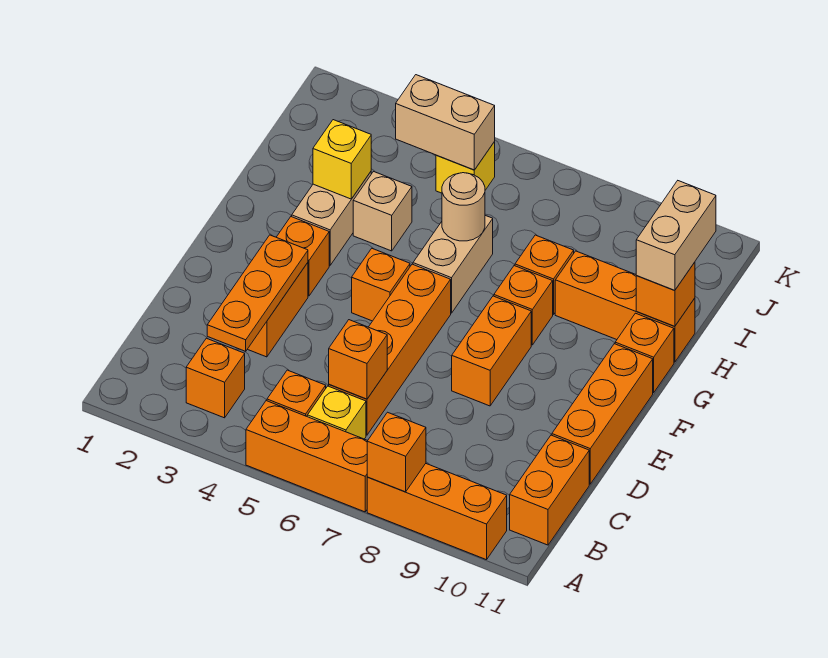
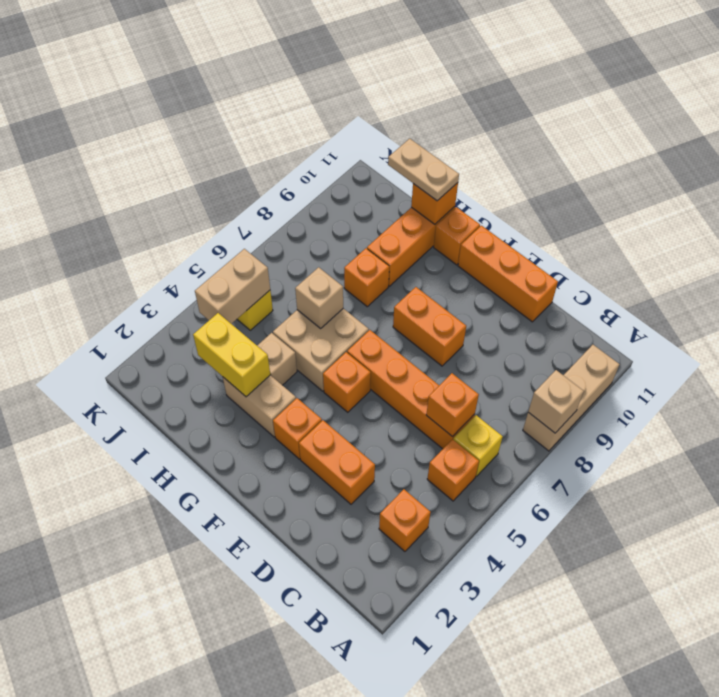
orange 1x3 brick [246,401,368,512] -> none
orange 1x3 brick [367,464,507,560] -> tan 1x3 brick [523,345,620,451]
orange 1x1 brick [367,412,426,492] -> tan 1x1 brick [528,370,584,433]
orange 1x2 brick [510,435,589,545] -> none
orange 1x3 plate [207,235,308,351] -> none
tan 1x2 brick [413,215,493,313] -> tan 2x2 brick [273,309,369,391]
orange 1x1 brick [494,266,553,345] -> none
yellow 1x1 brick [313,120,371,199] -> yellow 1x2 brick [193,313,270,397]
tan 1x1 round brick [442,173,485,241] -> tan 1x1 brick [295,267,343,328]
tan 1x2 brick [636,181,716,291] -> tan 1x2 plate [388,139,459,201]

